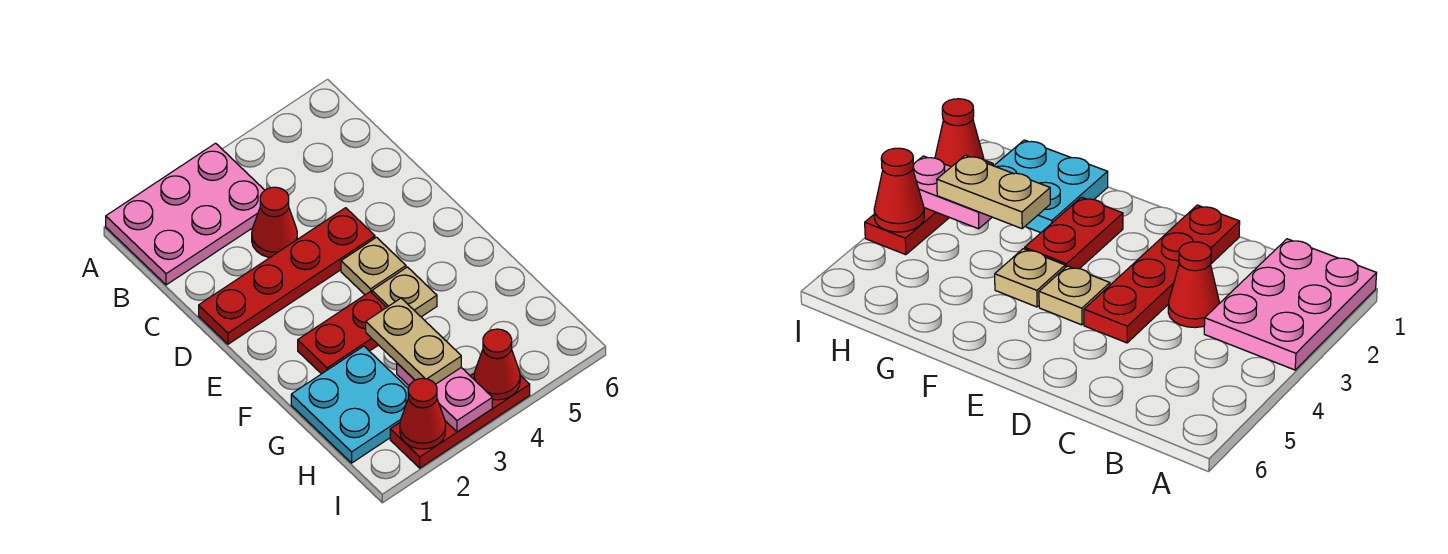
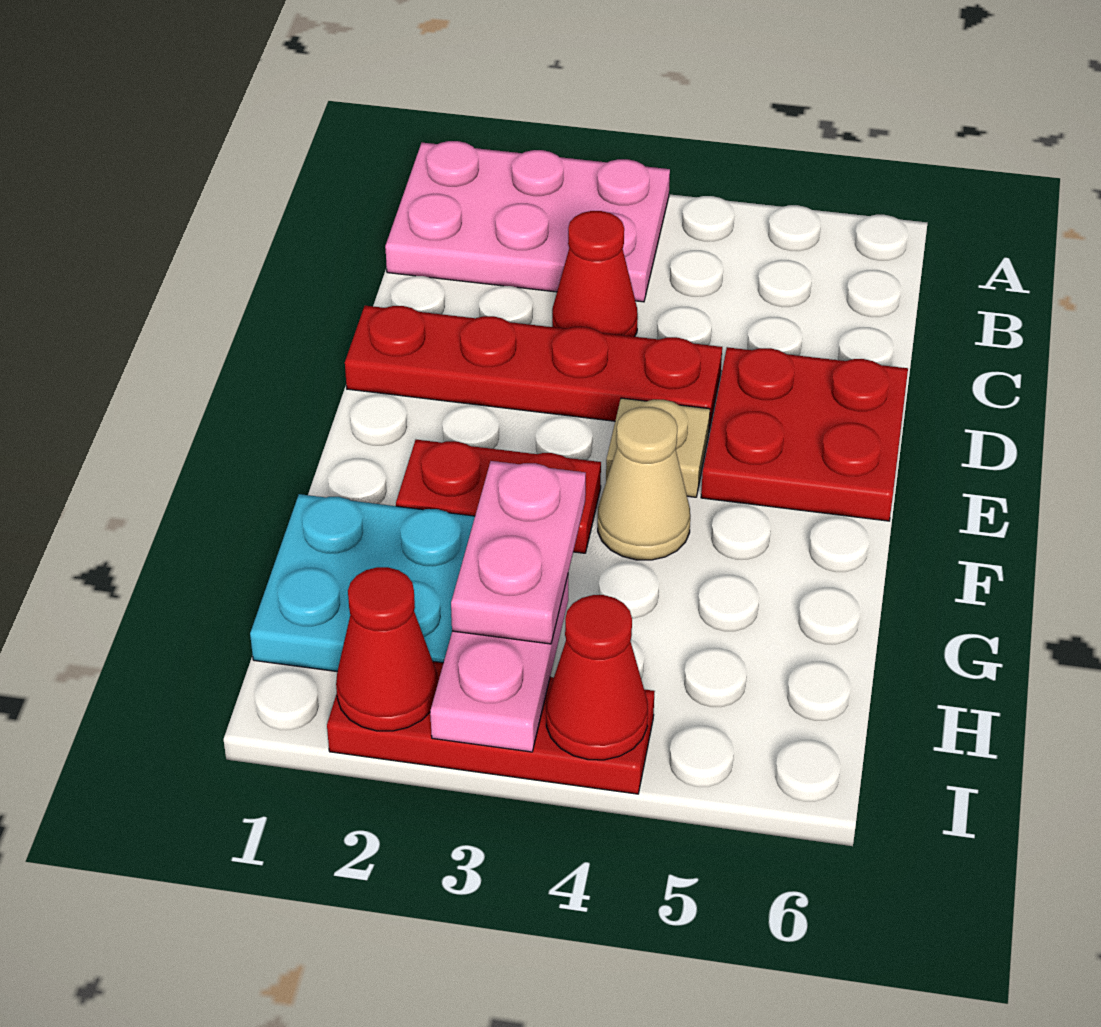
none -> red 2x2 plate [701,347,908,521]
tan 1x1 plate [372,267,437,317] -> tan 1x1 cone [598,407,690,560]
tan 1x2 plate [366,298,461,384] -> pink 1x2 plate [451,461,586,644]

